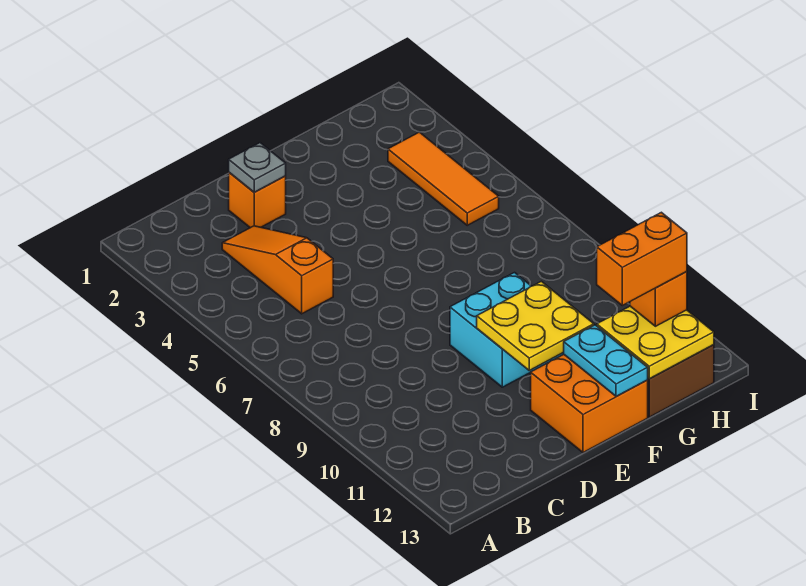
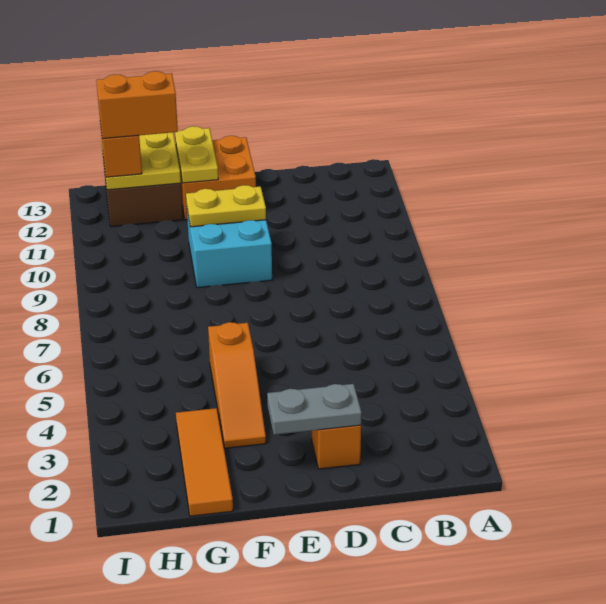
orange 1x3 slope [222,226,333,314] -> orange 1x3 slope moved to [208,322,266,448]
grey 1x1 plate [229,143,286,192] -> grey 1x2 plate [267,384,362,435]
yellow 2x2 plate [477,281,594,370] -> yellow 1x2 plate [186,185,266,227]
cyan 1x2 plate [564,325,648,397] -> yellow 1x2 plate [175,126,218,183]
orange 1x3 tile [388,132,499,225] -> orange 1x3 tile moved to [176,408,233,516]

